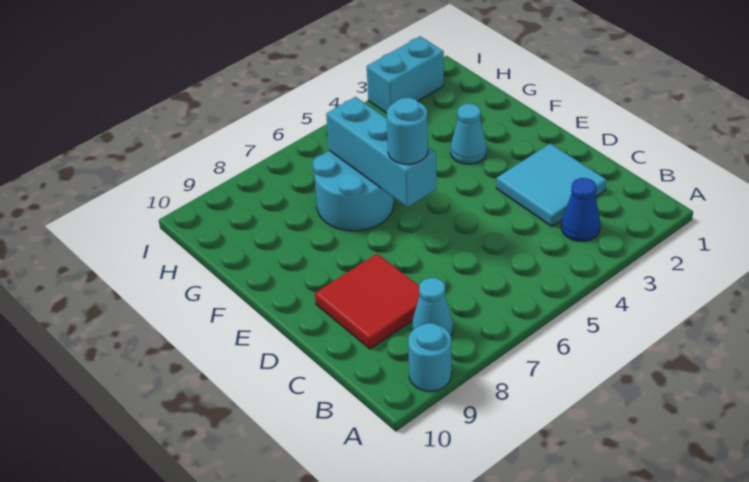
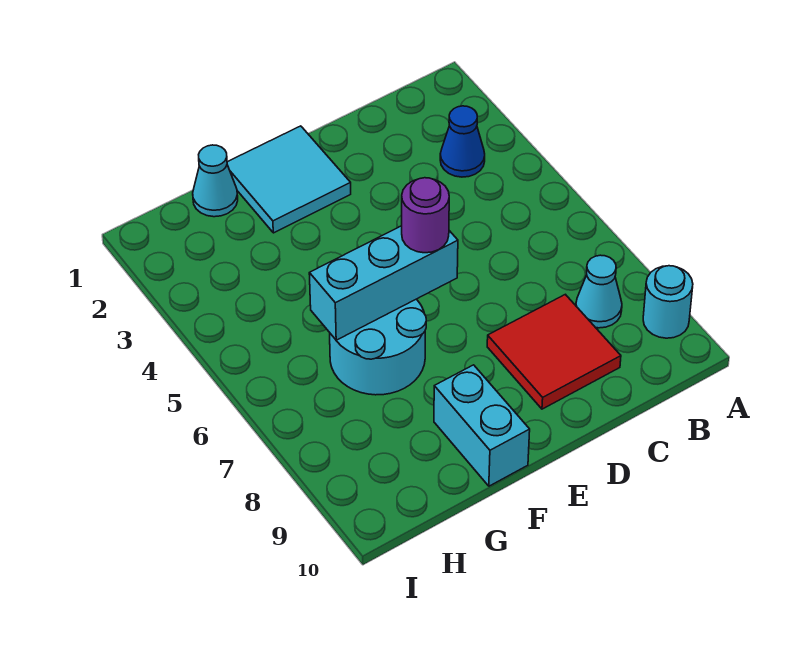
cyan 2x2 tile [496,143,606,227] -> cyan 2x2 tile moved to [227,126,351,233]
cyan 1x1 round brick [387,98,428,164] -> purple 1x1 round brick [402,178,449,253]
cyan 1x1 cone [451,104,487,164] -> cyan 1x1 cone moved to [193,145,238,217]
cyan 1x2 brick [367,37,444,113] -> cyan 1x2 brick moved to [434,365,530,486]

